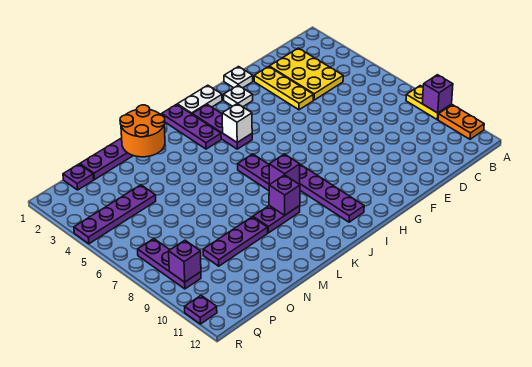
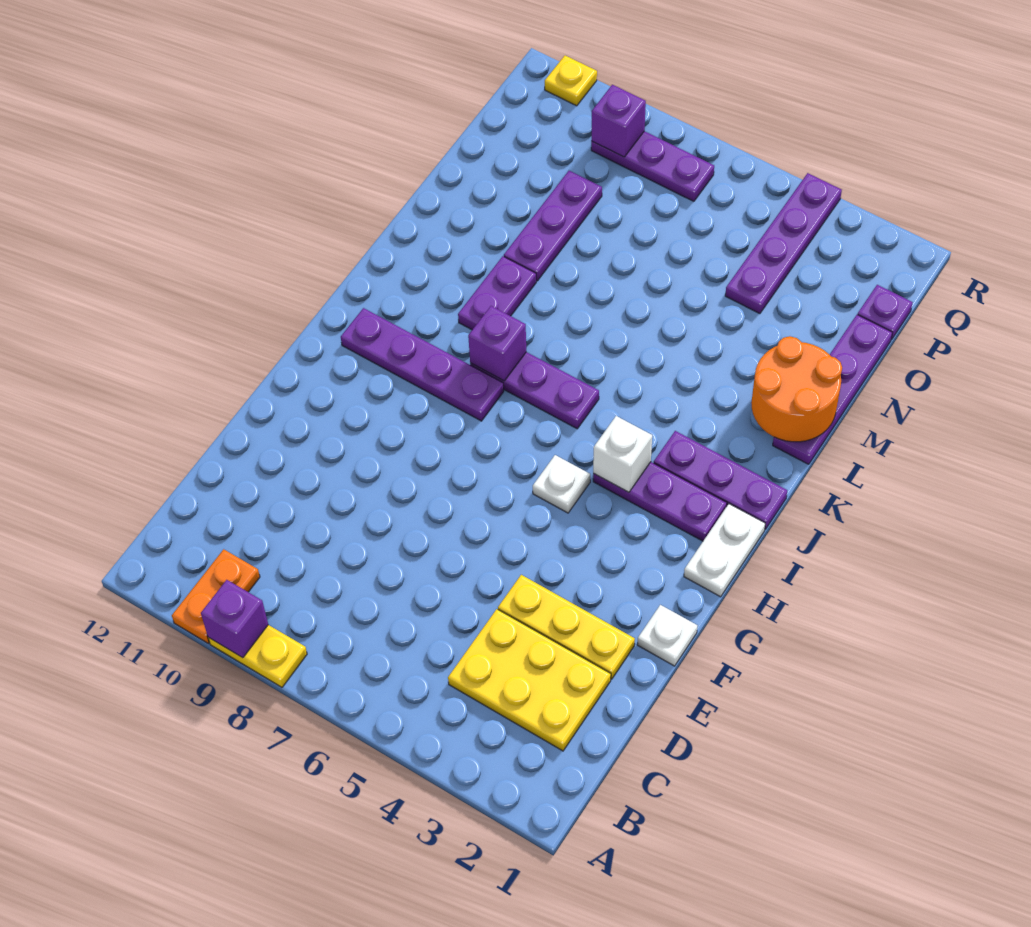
orange 1x2 plate [438,105,484,139] -> orange 1x2 plate turned to [172,549,260,643]
white 1x1 plate [224,85,253,107] -> white 1x1 plate moved to [533,455,590,513]
purple 1x1 brick [269,175,300,216] -> none
purple 1x1 plate [185,296,217,324] -> yellow 1x1 plate [545,56,597,106]

